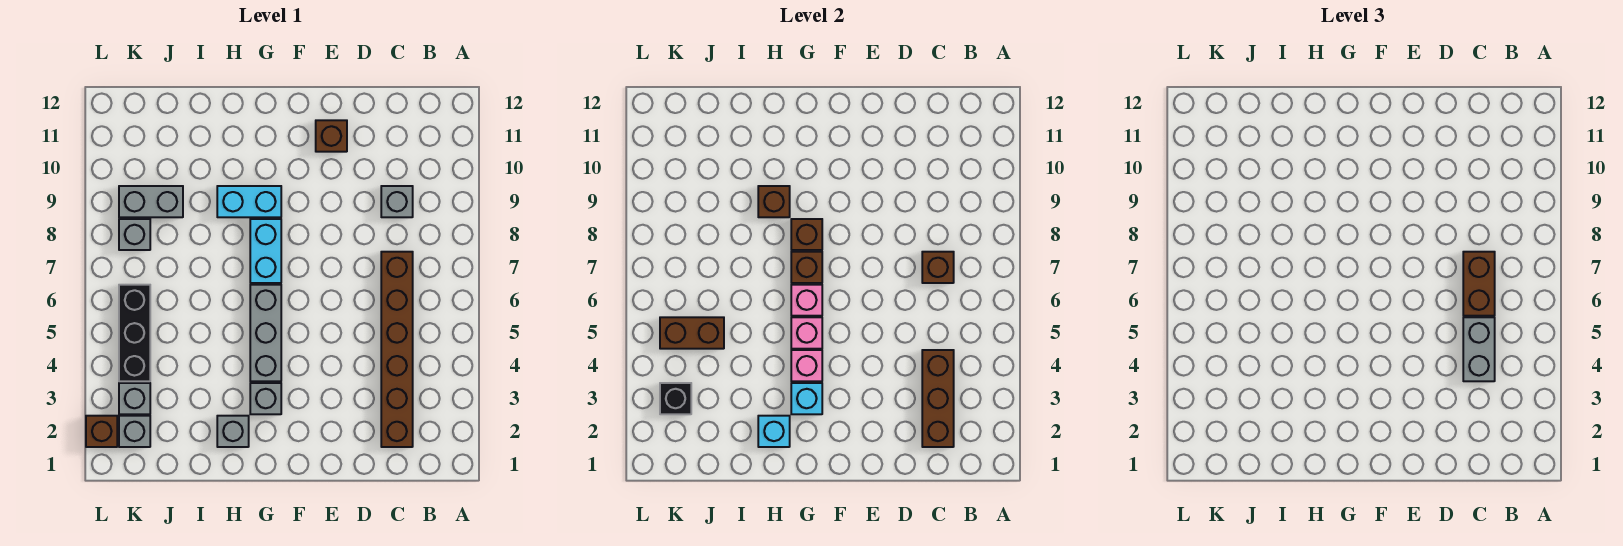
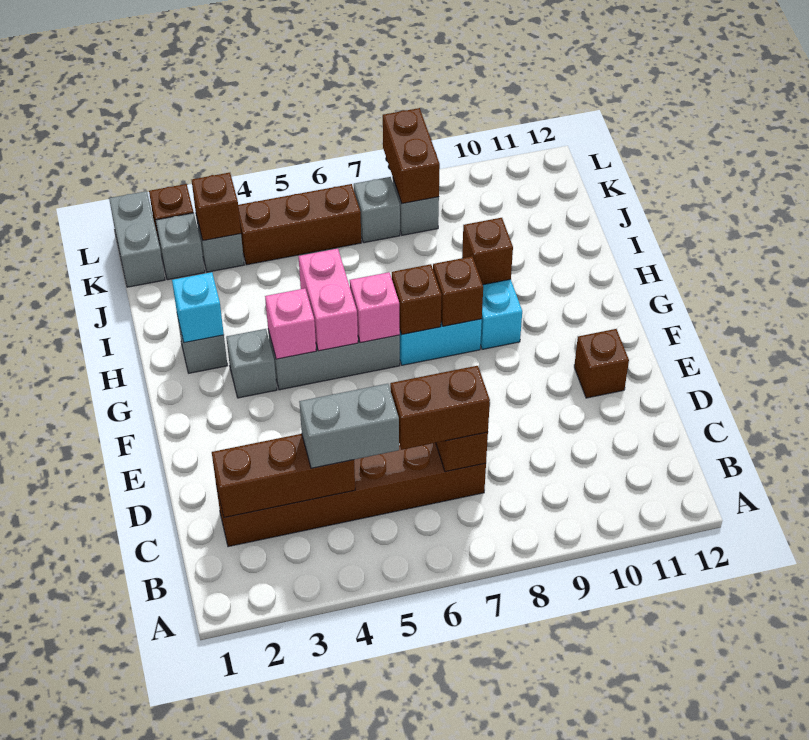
grey 1x1 brick [381,186,413,217] -> grey 1x1 brick moved to [354,177,400,243]
cyan 1x1 brick [791,383,822,414] -> none
pink 1x1 brick [791,317,822,349] -> pink 1x2 brick [299,249,358,351]
brown 1x2 brick [660,317,724,349] -> brown 1x2 brick moved to [383,108,440,204]
grey 1x2 brick [119,186,183,217] -> grey 1x2 brick moved to [109,191,165,287]
black 1x1 brick [660,383,691,414] -> brown 1x1 brick [192,173,241,241]
black 1x3 brick [119,285,150,381] -> brown 1x3 brick [238,184,361,265]

